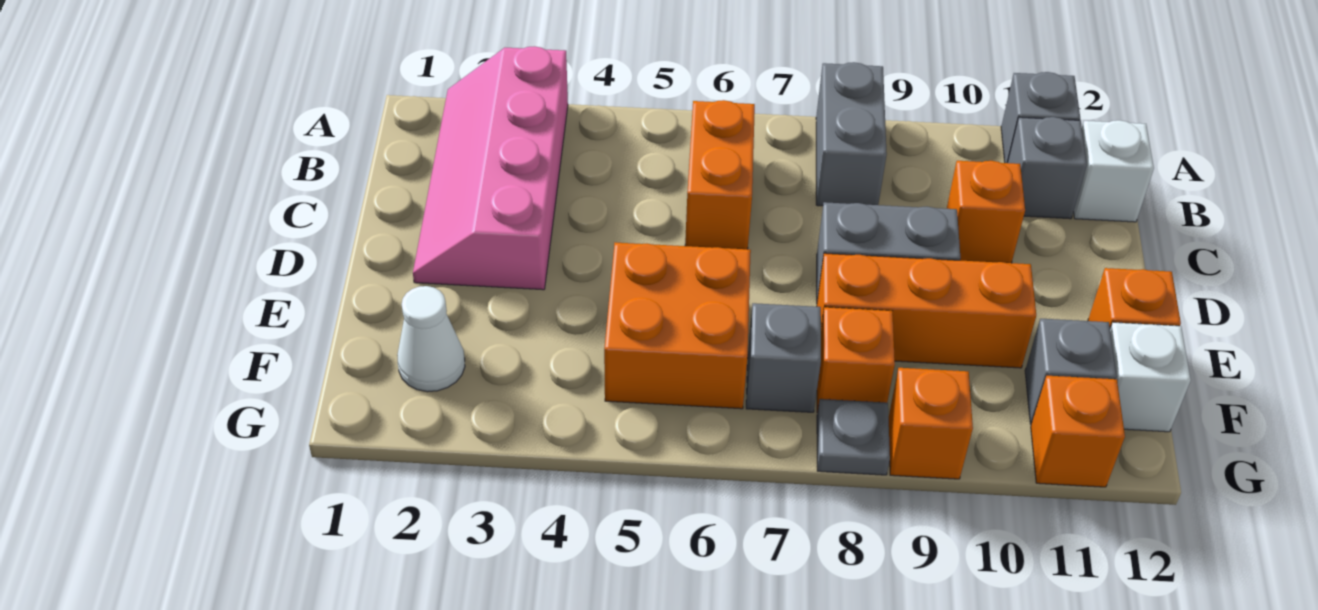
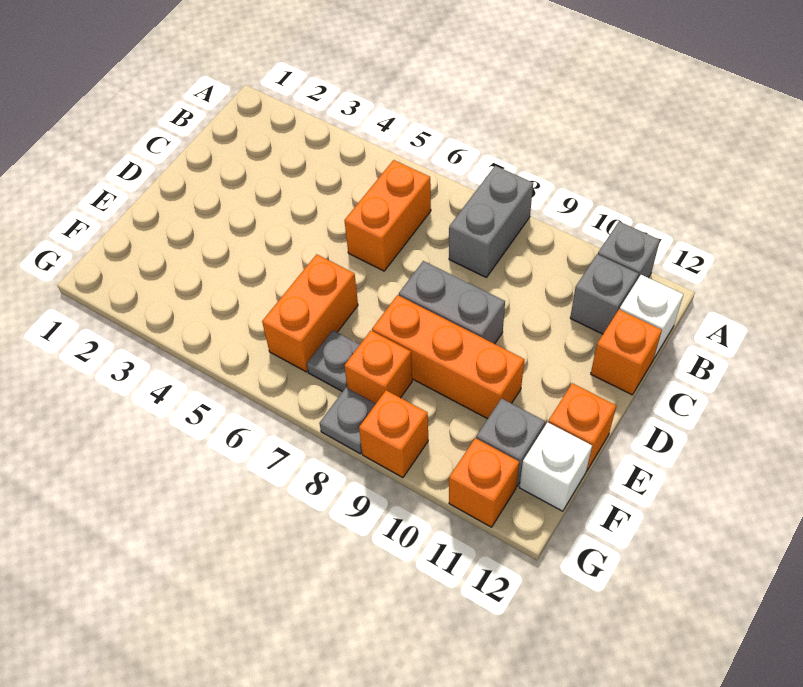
pink 2x4 slope [413,46,568,290] -> none
orange 1x1 brick [947,161,1025,263] -> orange 1x1 brick moved to [591,309,662,395]
orange 2x2 brick [604,243,751,409] -> orange 1x2 brick [262,254,358,372]
white 1x1 cone [397,286,465,392] -> none
grey 1x1 brick [746,303,821,412] -> grey 1x1 plate [307,330,360,392]

